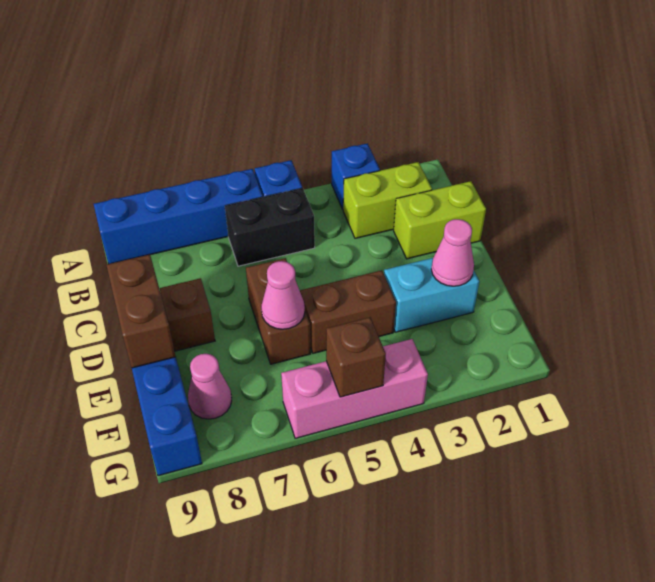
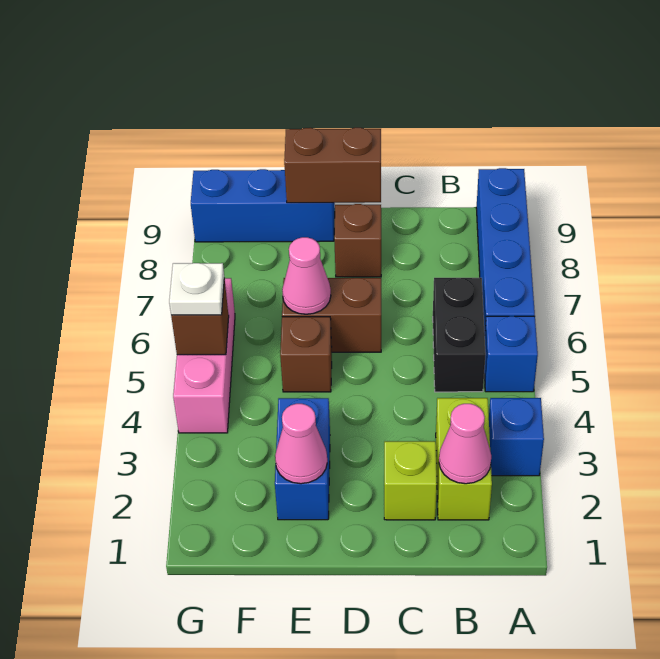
lime 1x2 brick [394,181,486,259] -> lime 1x1 brick [384,441,437,520]
cyan 1x2 brick [384,258,479,332] -> blue 1x2 brick [275,398,330,520]
brown 1x2 brick [300,270,396,353] -> brown 1x1 brick [280,317,332,392]
pink 1x1 cone [188,354,232,419] -> pink 1x1 cone moved to [439,404,491,484]
none -> white 1x1 plate [169,263,224,315]

